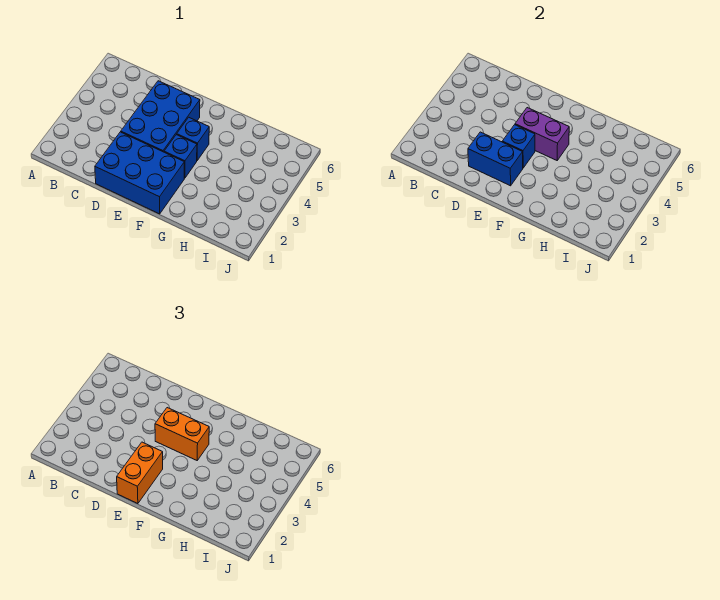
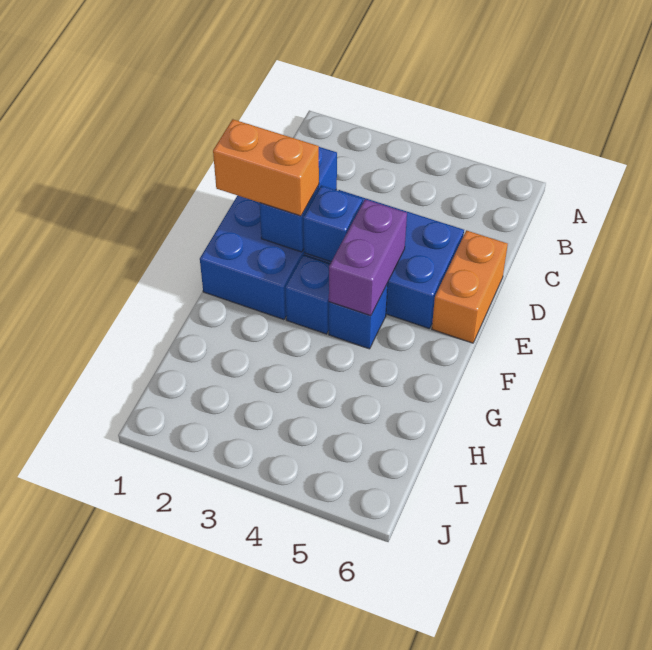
orange 1x2 brick [155,408,209,460] -> orange 1x2 brick moved to [432,230,508,343]

